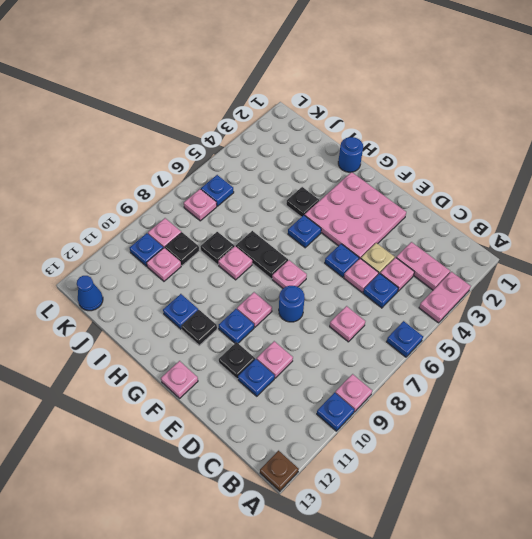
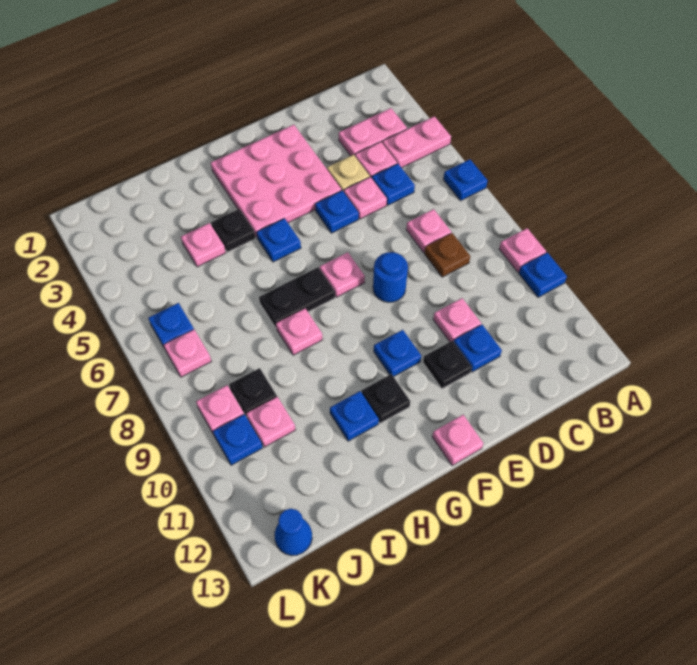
pink 1x2 plate [419,272,471,323] -> pink 1x2 plate turned to [382,116,451,168]
brown 1x1 plate [260,451,299,491] -> brown 1x1 plate moved to [424,233,470,277]
pink 1x1 plate [237,292,272,327] -> pink 1x1 plate moved to [181,223,226,267]
blue 1x1 round brick [338,137,363,172] -> none
black 1x1 plate [200,232,234,265] -> none

